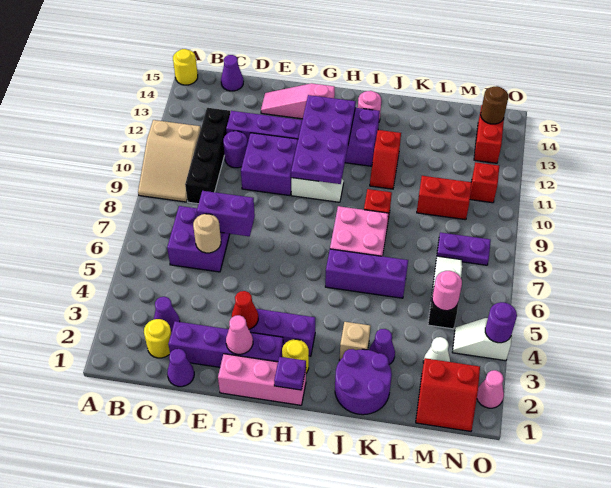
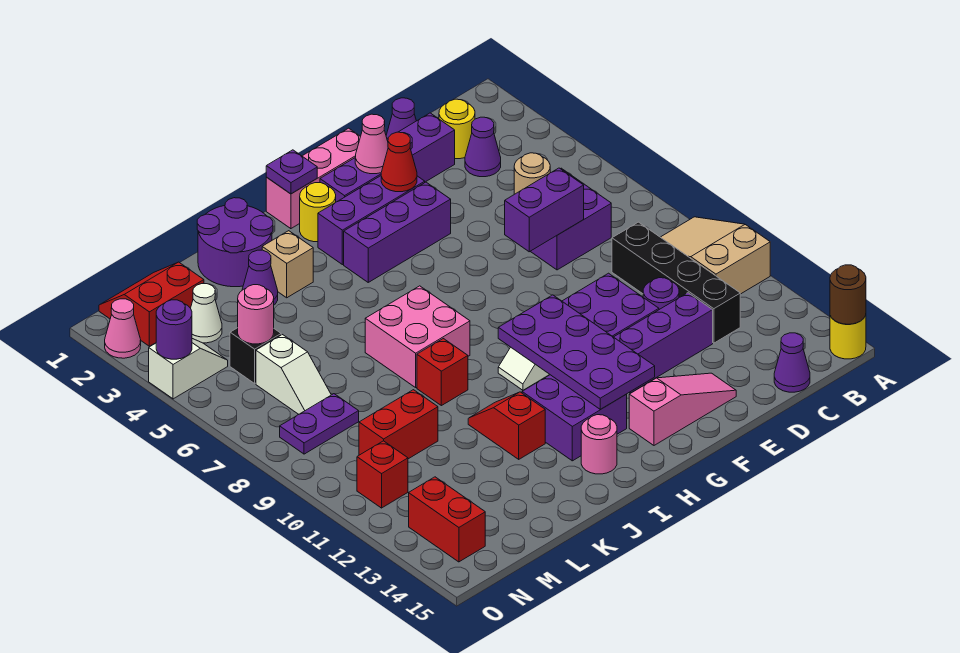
purple 1x3 brick [325,249,408,298] -> purple 1x3 brick moved to [344,182,451,282]
brown 1x1 round brick [481,86,508,124] -> brown 1x1 round brick moved to [830,265,866,324]

